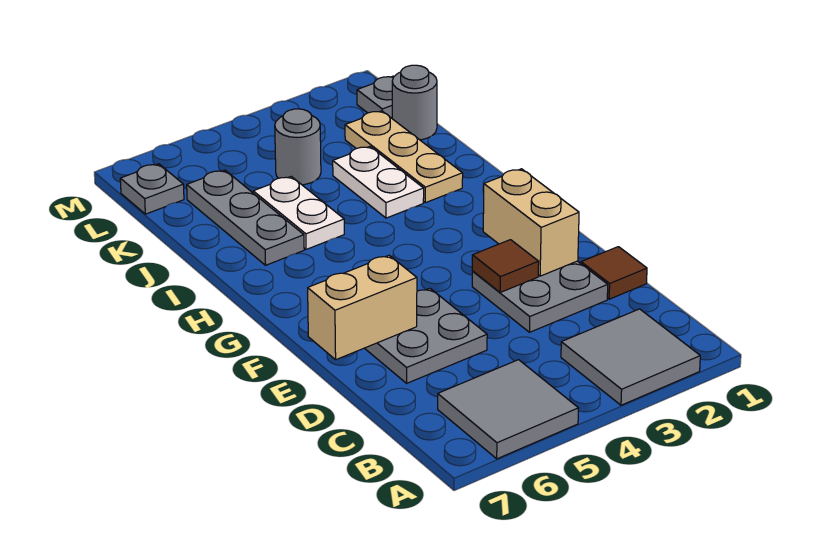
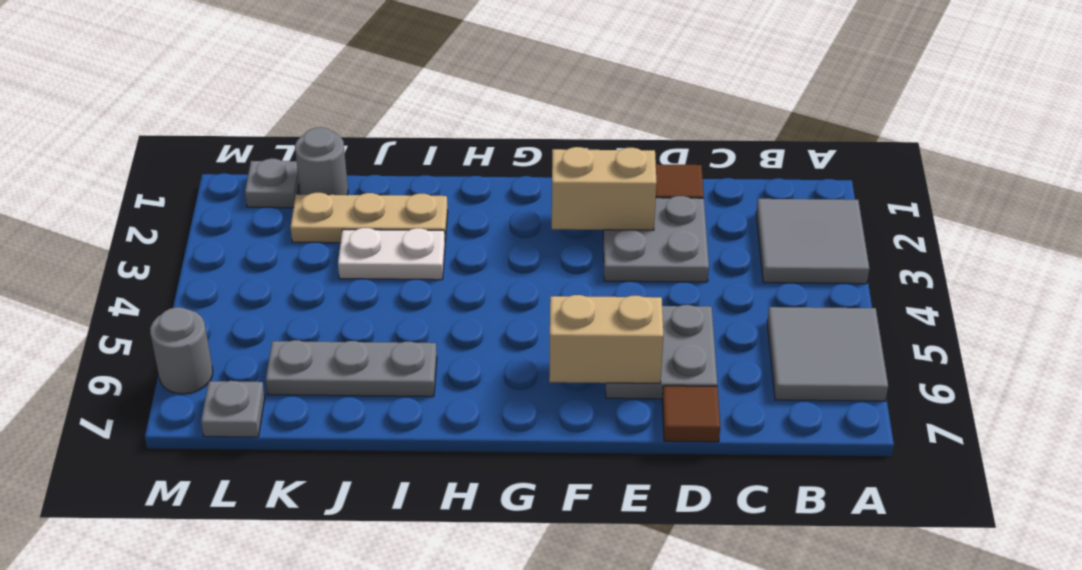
brown 1x1 tile [472,240,539,293] -> brown 1x1 tile moved to [662,386,720,442]
tan 1x2 brick [308,255,417,360] -> tan 1x2 brick turned to [549,295,663,383]
white 1x2 plate [253,176,344,249] -> none
grey 1x1 round brick [275,109,321,185] -> grey 1x1 round brick moved to [150,307,213,394]

